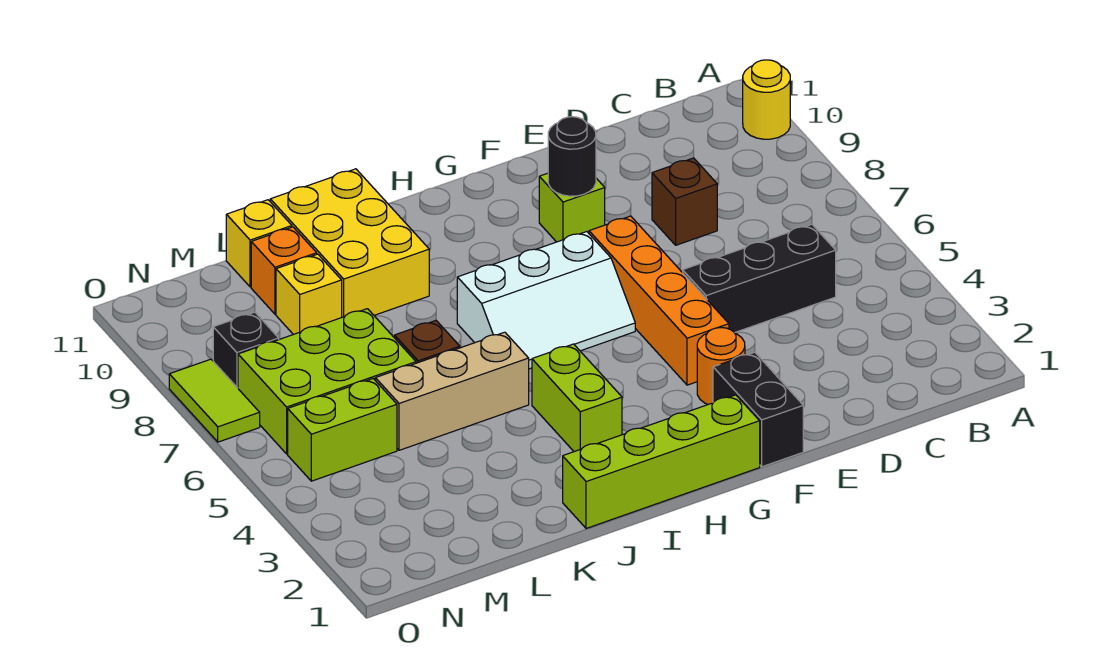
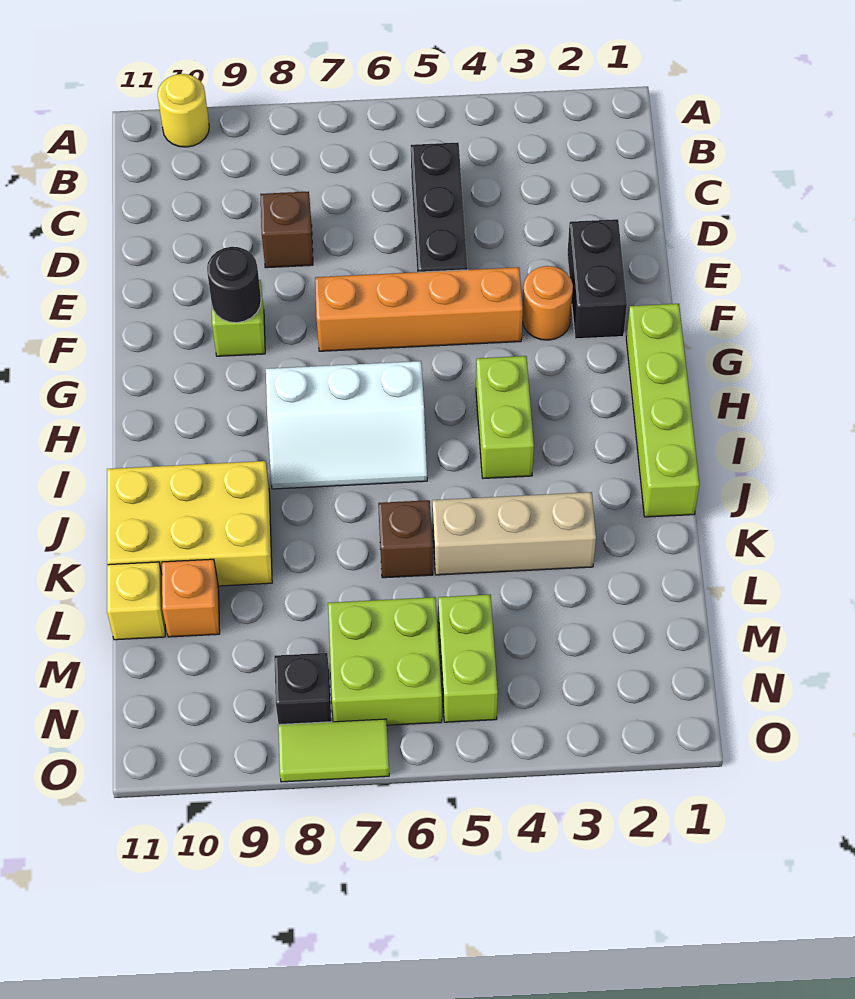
black 1x2 brick [713,352,803,467] -> black 1x2 brick turned to [567,219,627,339]
white 2x3 slope [457,232,635,369] -> white 2x3 slope turned to [266,361,427,489]
lime 1x2 brick [532,344,622,452] -> lime 1x2 brick turned to [476,356,534,478]
tan 1x3 brick [375,332,529,450] -> tan 1x3 brick turned to [432,492,596,575]
lime 2x3 brick [238,309,416,454] -> lime 2x2 brick [328,597,442,725]
yellow 1x1 brick [276,254,342,335] -> none

